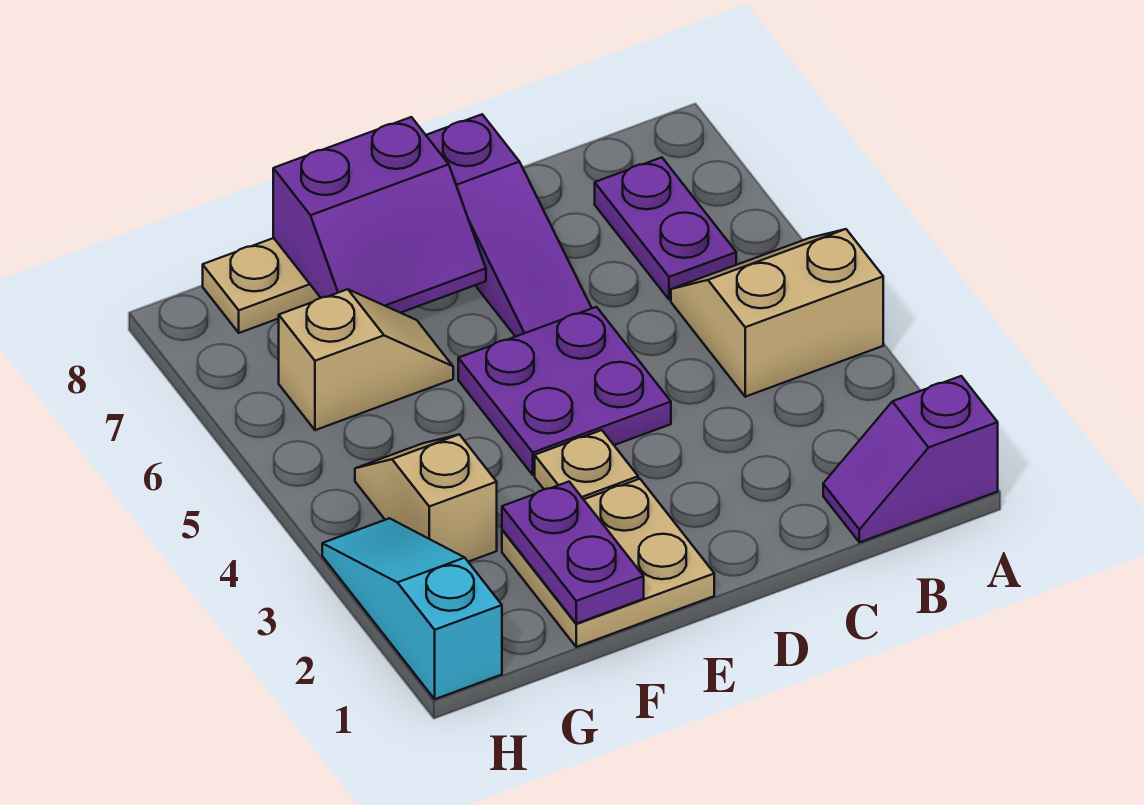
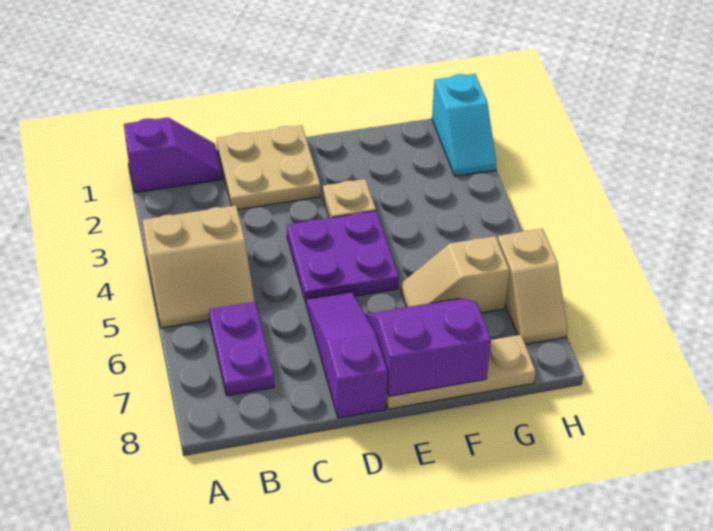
tan 2x2 plate [502,479,714,647] -> tan 2x2 plate moved to [217,125,320,210]
purple 1x2 plate [502,482,644,624] -> none
tan 1x2 slope [355,434,497,562] -> tan 1x2 slope moved to [498,229,567,344]
cyan 1x3 slope [322,518,502,699] -> cyan 1x2 slope [432,74,496,176]

